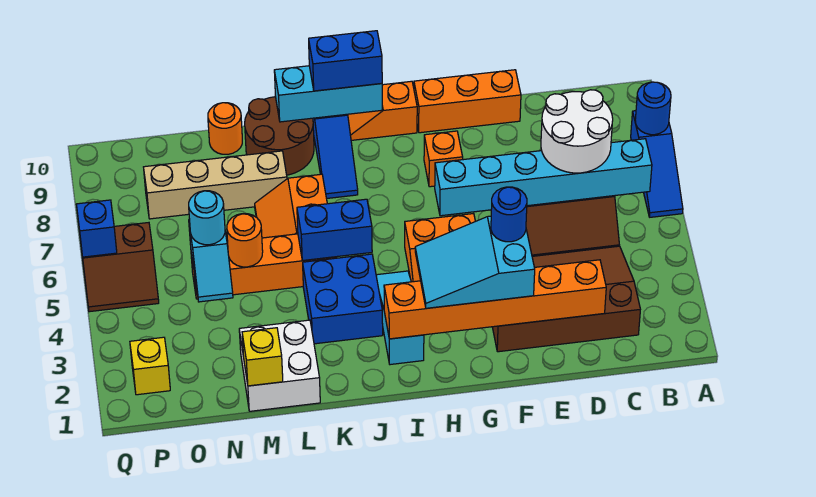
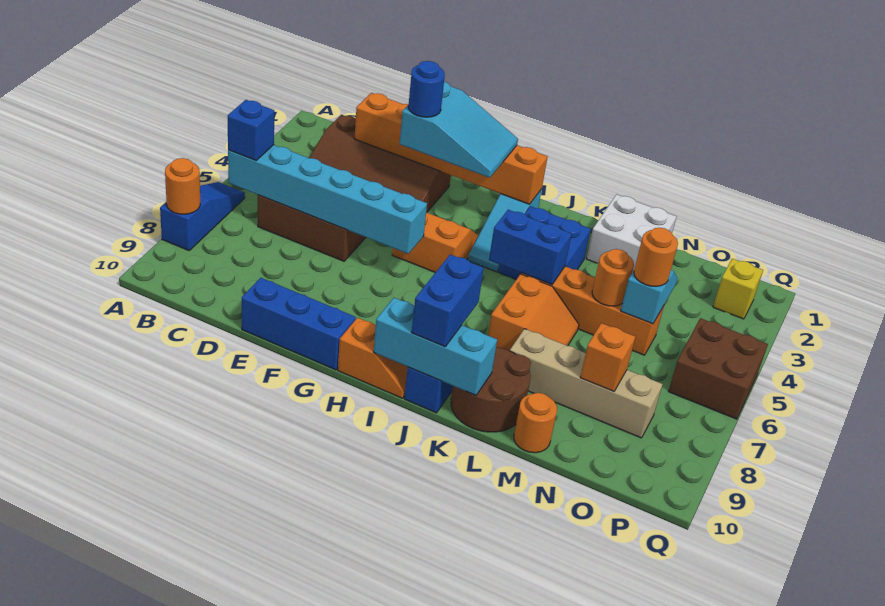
blue 1x1 round brick [635,82,671,135] -> orange 1x1 round brick [165,158,200,214]
white 2x2 round brick [541,90,613,173] -> none
orange 1x3 brick [414,70,521,133] -> blue 1x3 brick [242,278,356,370]
orange 1x1 brick [424,131,463,187] -> orange 1x1 brick moved to [580,323,635,391]
blue 1x2 brick [309,31,382,91] -> blue 1x2 brick turned to [412,254,484,346]
yellow 1x1 brick [242,328,283,386] -> none
cyan 1x1 round brick [189,191,225,245] -> orange 1x1 round brick [634,228,678,286]
brown 2x2 slope [81,223,159,312] -> brown 2x2 brick [668,318,768,419]
blue 1x1 brick [76,200,117,257] -> blue 1x1 brick moved to [228,100,274,161]

